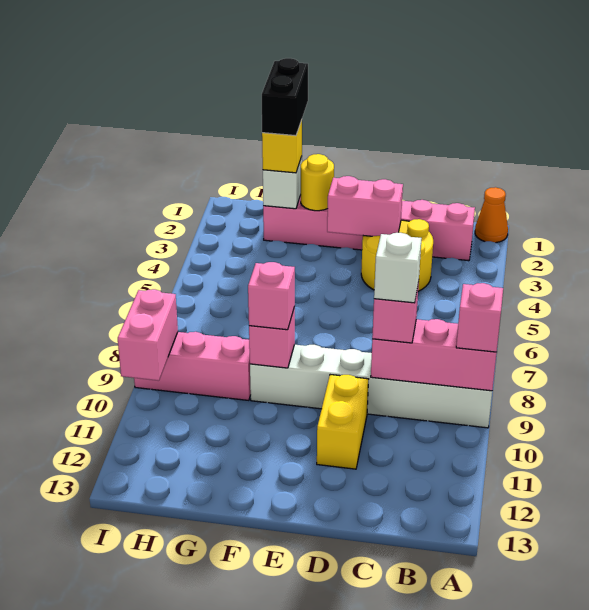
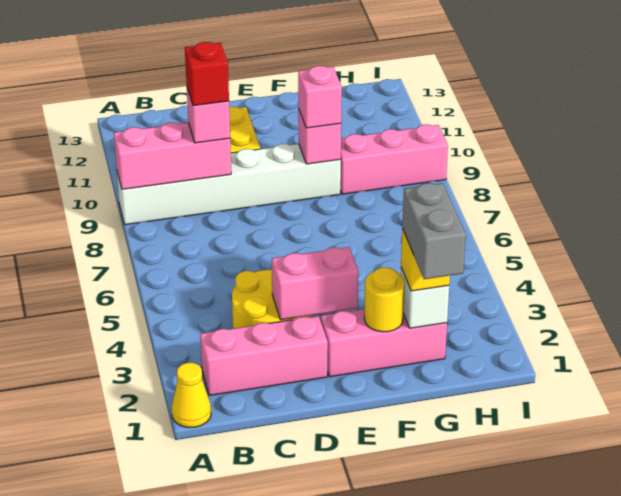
orange 1x1 cone [475,187,508,243] -> yellow 1x1 cone [172,363,211,428]
pink 1x1 brick [456,283,503,352] -> none
white 1x1 brick [374,233,421,303] -> red 1x1 brick [185,42,229,106]
black 1x2 brick [262,58,308,136] -> grey 1x2 brick [402,183,466,279]
pink 1x2 brick [118,289,178,381] -> none

